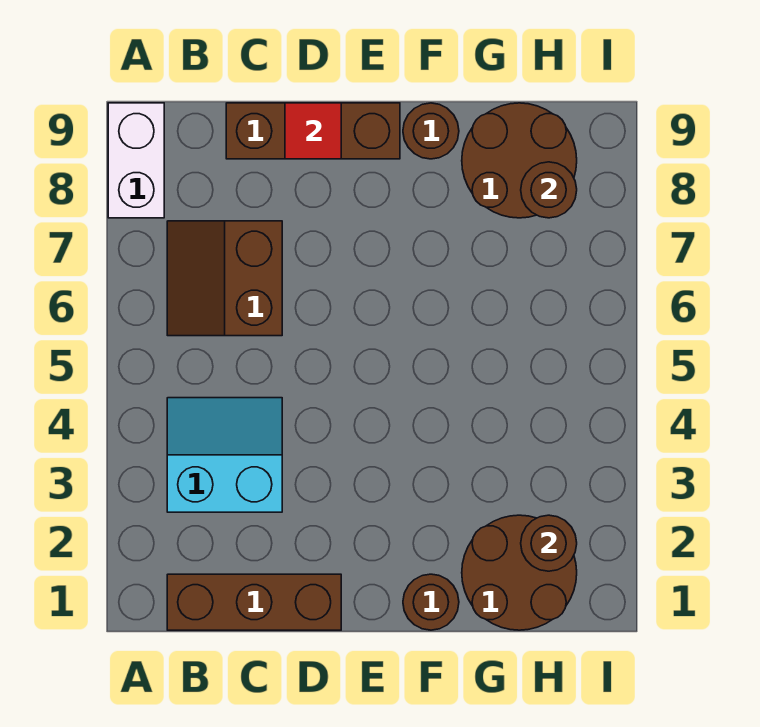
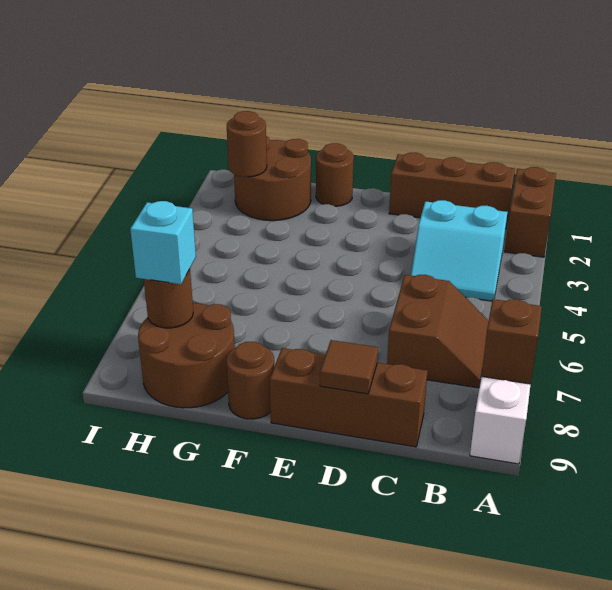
none -> brown 1x2 brick [505,167,556,257]
none -> brown 1x1 brick [481,299,542,384]
red 1x1 tile [285,103,341,159] -> brown 1x1 tile [320,340,378,394]
none -> cyan 1x1 brick [130,201,196,284]

